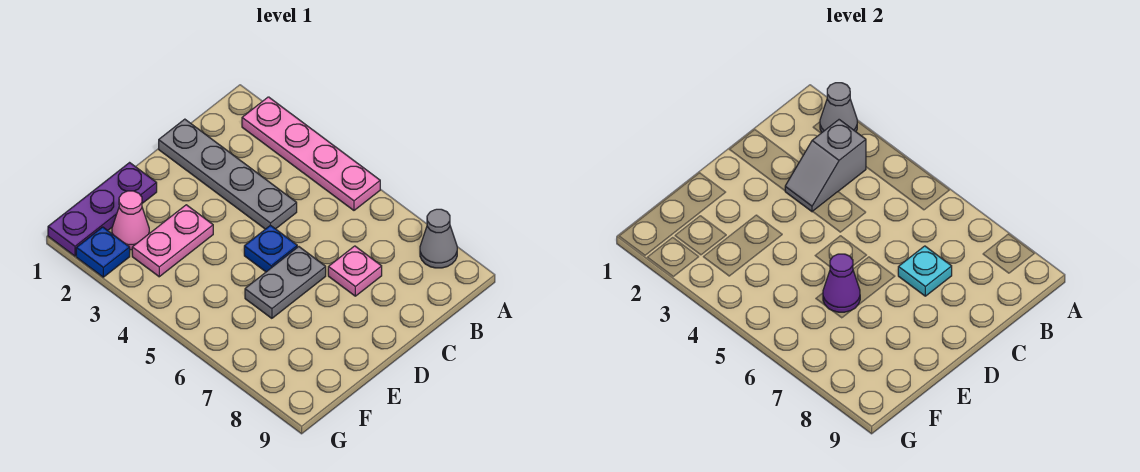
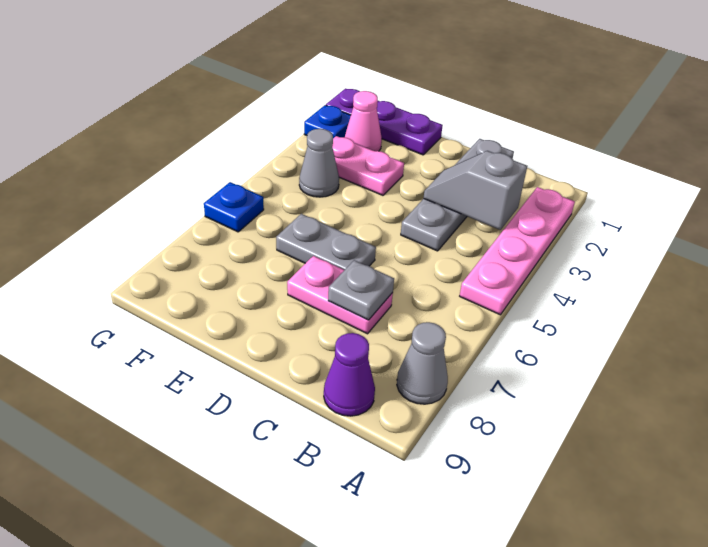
grey 1x1 cone [820,83,857,132] -> grey 1x1 cone moved to [299,129,339,197]
pink 1x1 plate [328,246,382,296] -> pink 1x2 plate [287,256,393,334]
cyan 1x1 plate [898,246,952,296] -> grey 1x1 plate [328,260,394,320]
blue 1x1 plate [244,225,297,272] -> blue 1x1 plate moved to [204,182,264,232]
purple 1x1 cone [823,254,860,312] -> purple 1x1 cone moved to [324,333,375,416]

